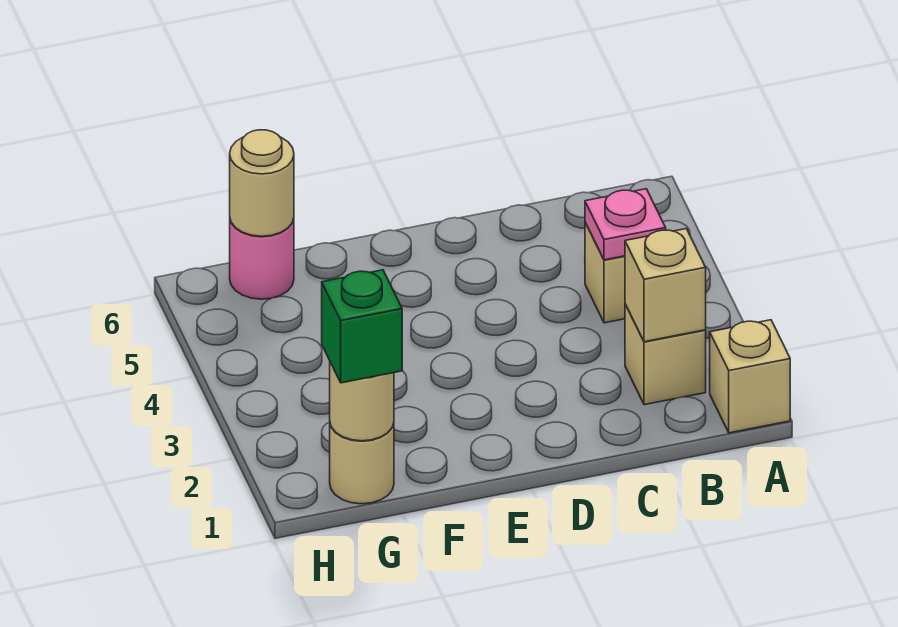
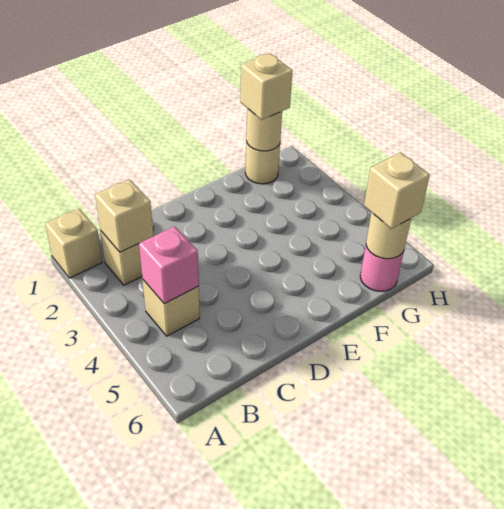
pink 1x1 plate [585,189,666,260] -> pink 1x1 brick [139,227,199,304]
green 1x1 brick [322,270,402,383] -> tan 1x1 brick [240,53,293,120]
none -> tan 1x1 brick [364,153,430,229]

